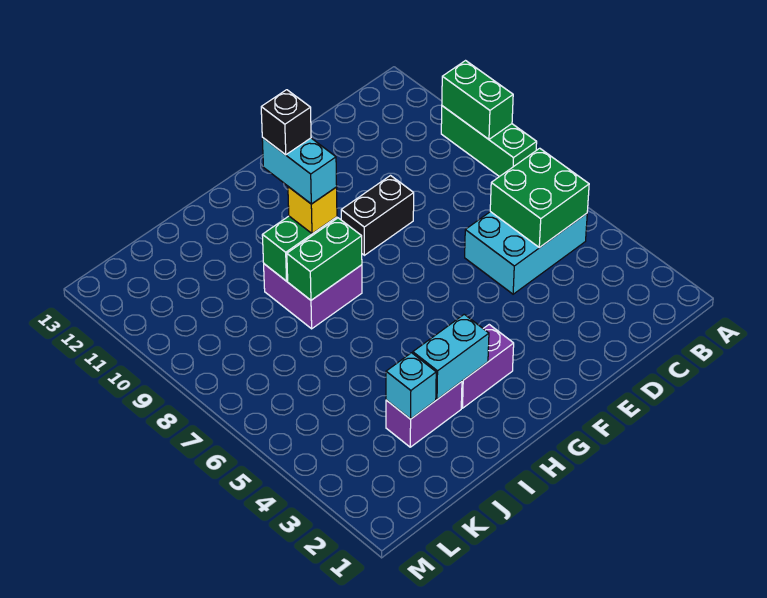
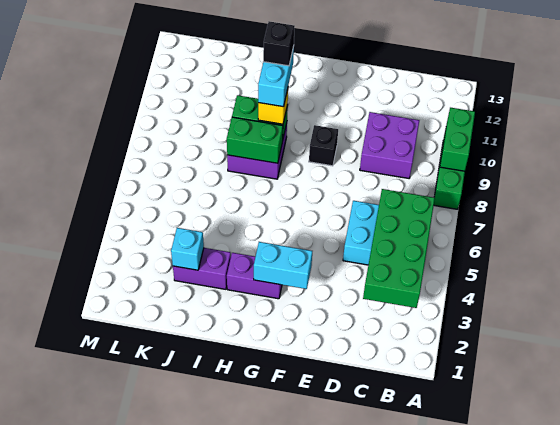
green 2x2 brick [490,148,589,248] -> green 2x4 brick [363,189,435,308]
none -> purple 2x2 brick [360,112,419,178]
black 1x2 brick [341,176,414,255] -> black 1x1 brick [309,125,338,166]
cyan 1x2 brick [413,314,489,399] -> cyan 1x2 brick moved to [254,242,312,289]

